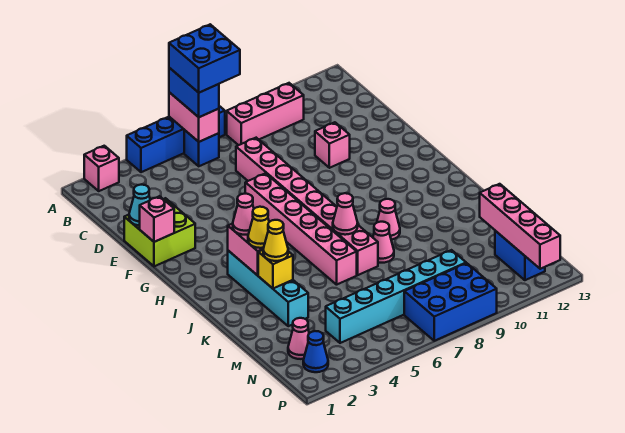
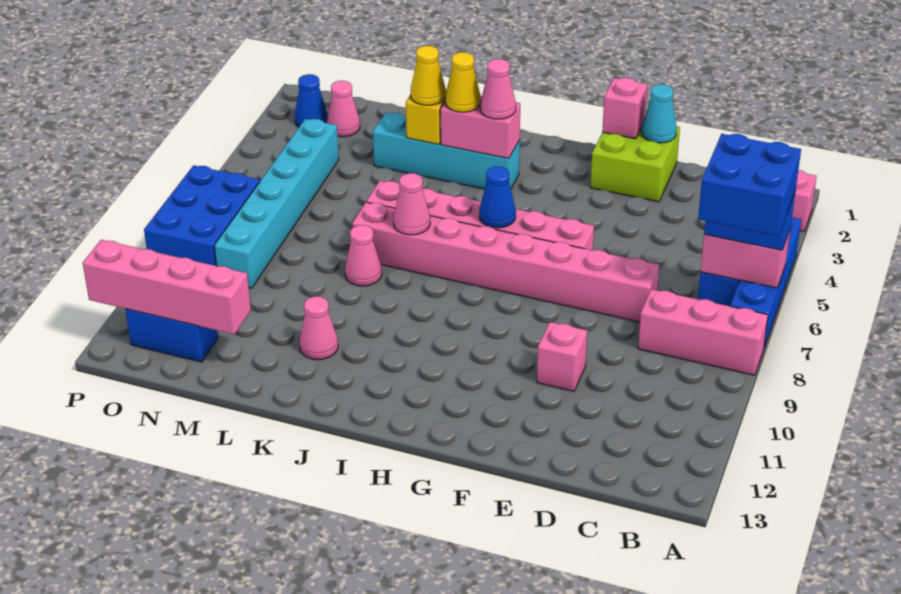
pink 1x3 brick [227,83,304,145] -> pink 1x3 brick turned to [638,289,768,375]
none -> blue 1x1 cone [479,166,516,228]
pink 1x1 cone [377,199,400,240] -> pink 1x1 cone moved to [300,296,338,360]

